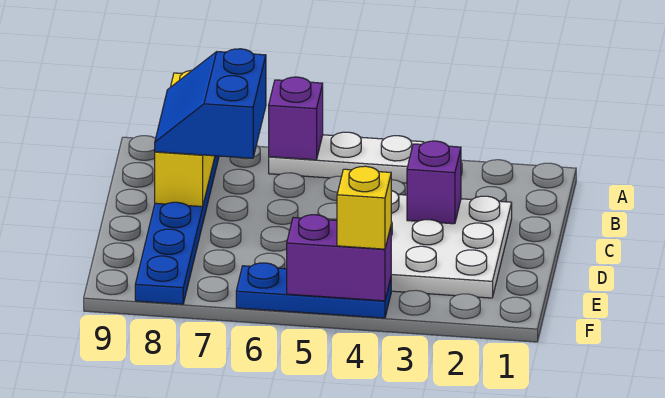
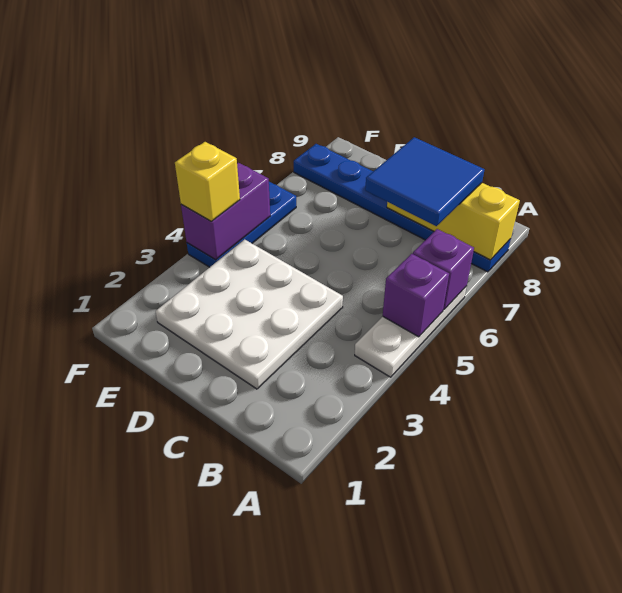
blue 2x2 slope [155,49,266,158] -> blue 2x2 tile [365,137,485,226]
purple 1x1 brick [407,141,461,224] -> purple 1x1 brick moved to [383,254,449,337]

